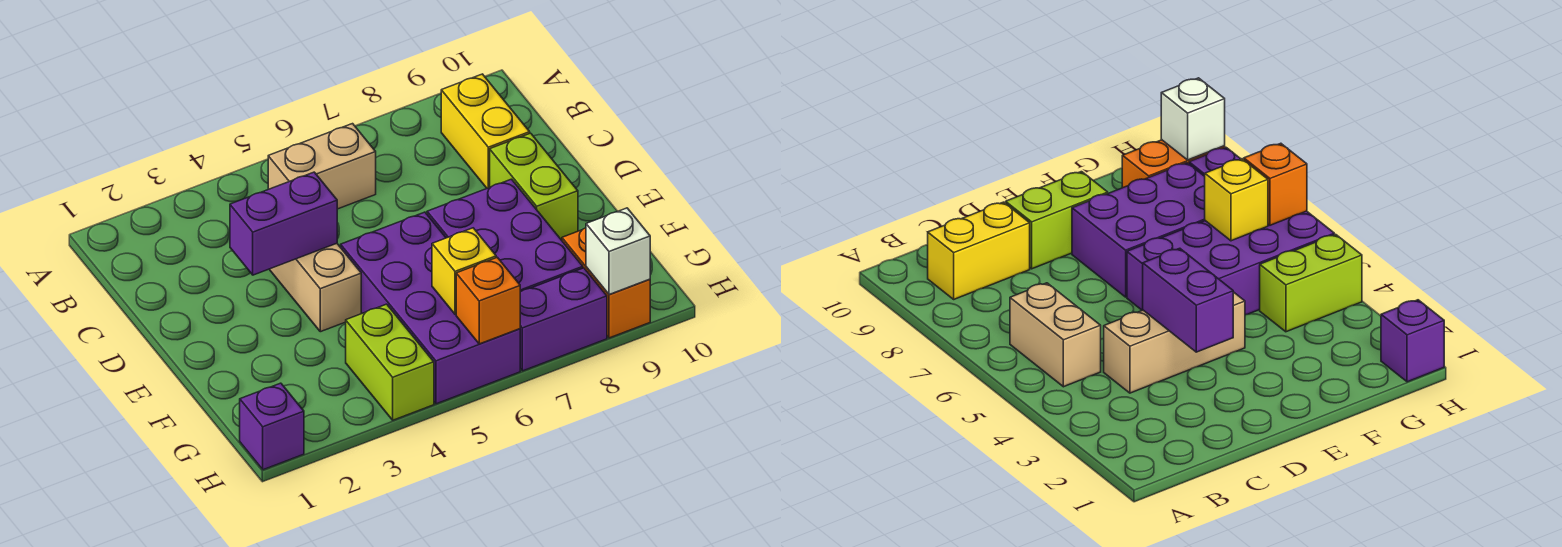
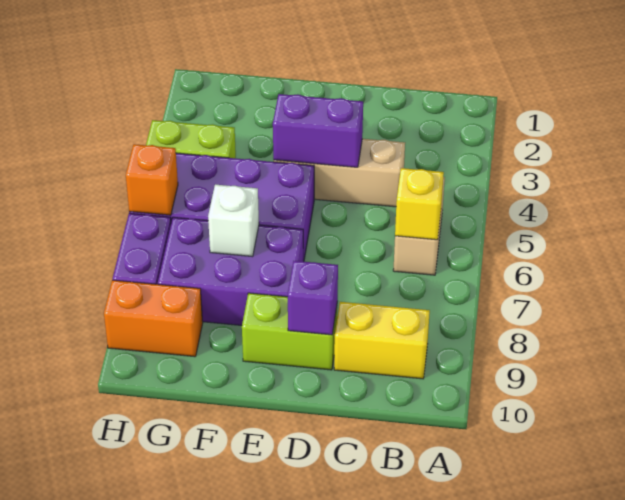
purple 1x2 brick [230,172,337,275] -> purple 1x2 brick turned to [273,94,363,167]
yellow 1x1 brick [432,228,496,314] -> yellow 1x1 brick moved to [395,168,444,240]
purple 1x1 brick [240,383,304,470] -> purple 1x1 brick moved to [288,261,338,335]
white 1x1 brick [586,208,650,295] -> white 1x1 brick moved to [208,185,259,257]

